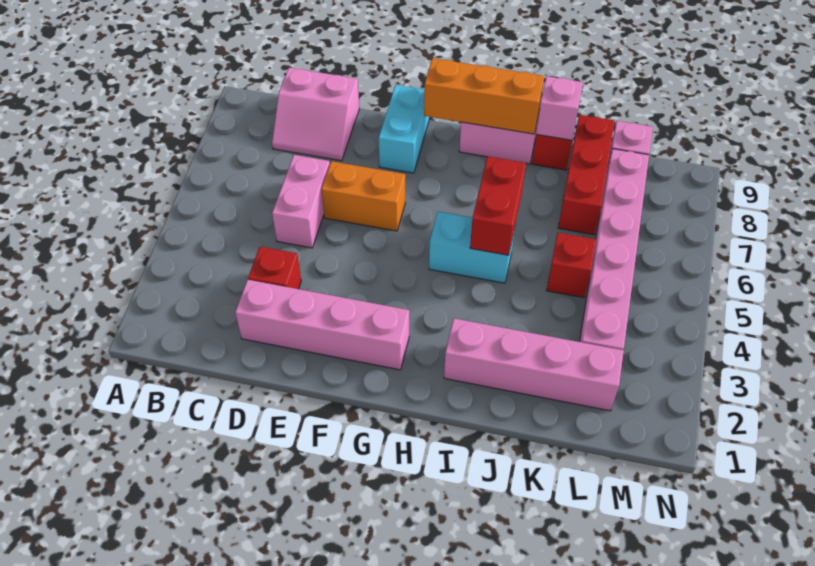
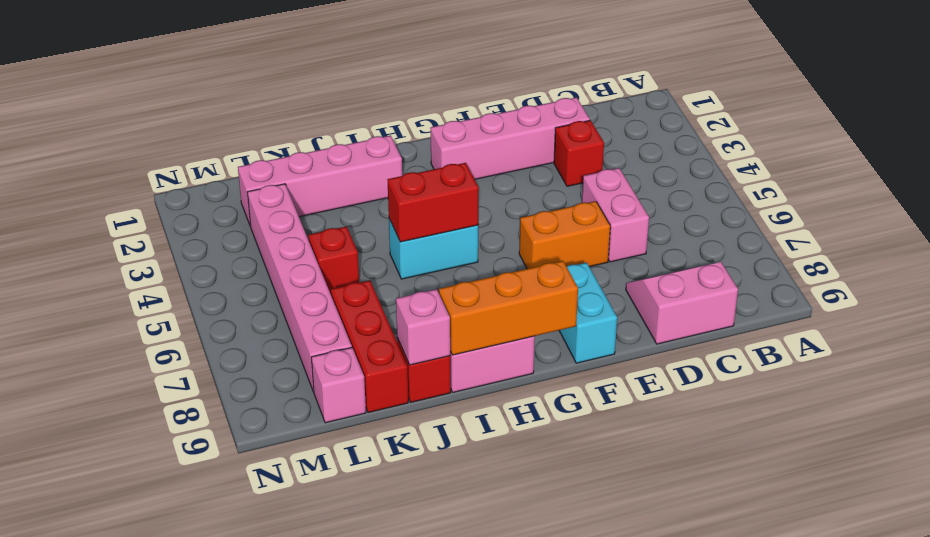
red 1x2 brick [470,156,526,255] -> red 1x2 brick turned to [387,163,479,242]

